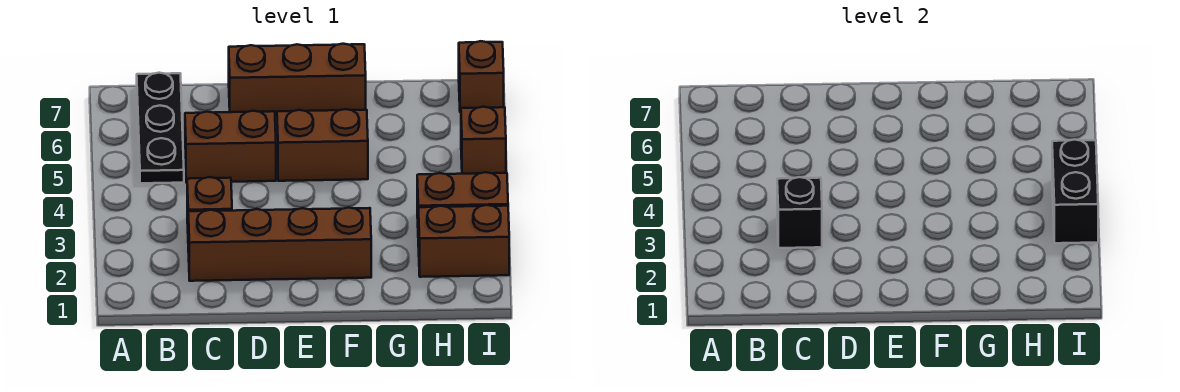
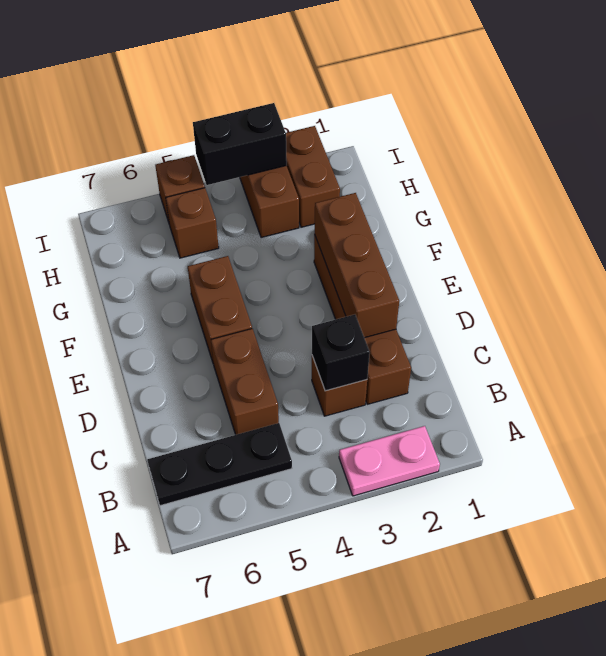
none -> pink 1x2 plate [339,426,440,496]
brown 1x3 brick [229,44,366,115] -> brown 1x3 brick moved to [314,193,399,338]
brown 1x1 brick [459,41,504,112] -> brown 1x1 brick moved to [166,188,219,258]

